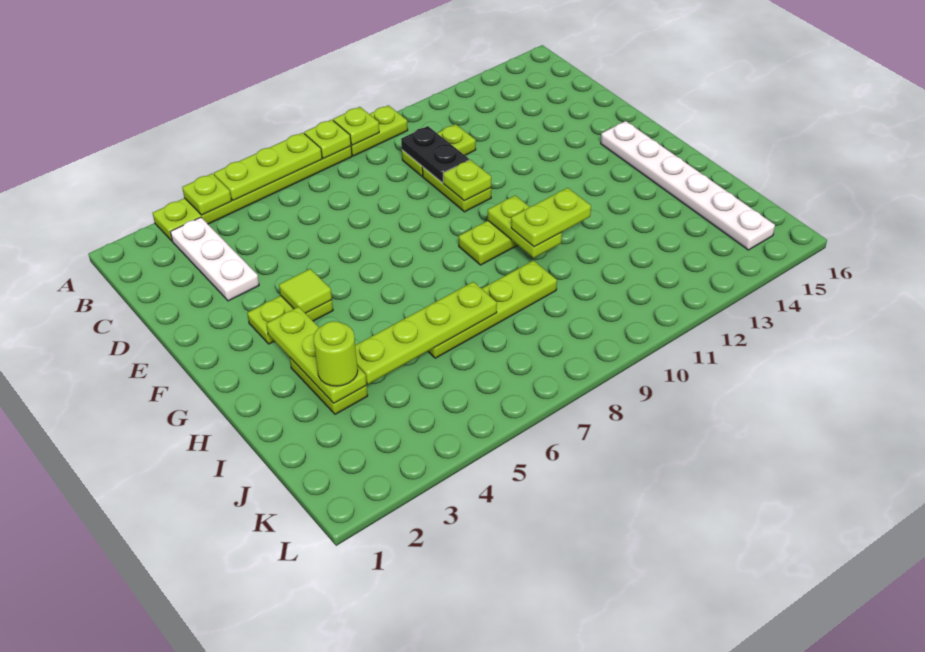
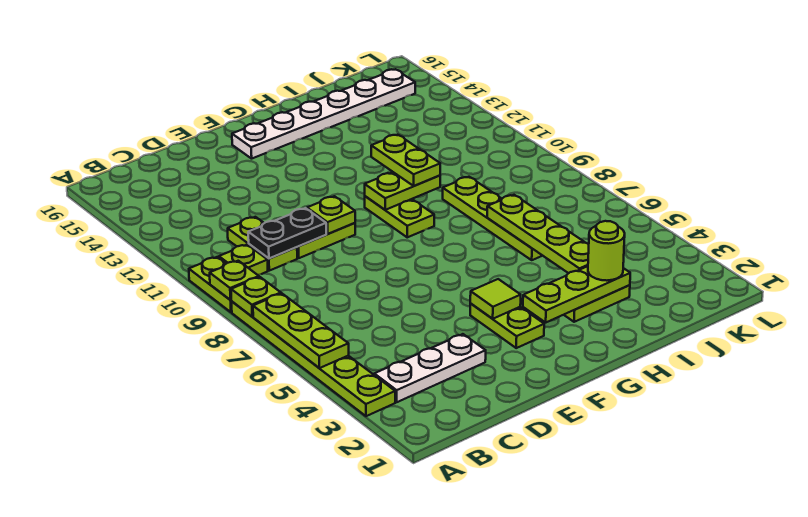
lime 1x1 plate [182,174,231,215] -> lime 1x1 plate moved to [219,245,268,275]

